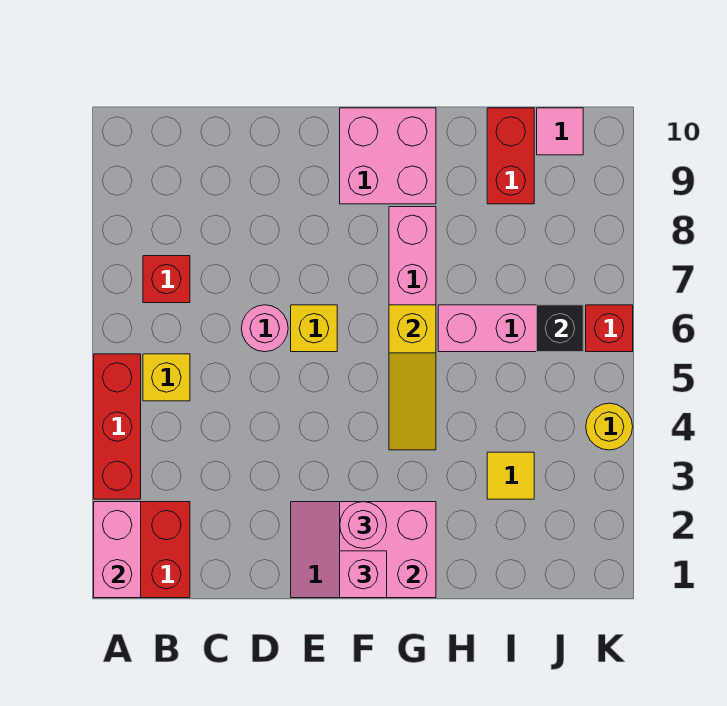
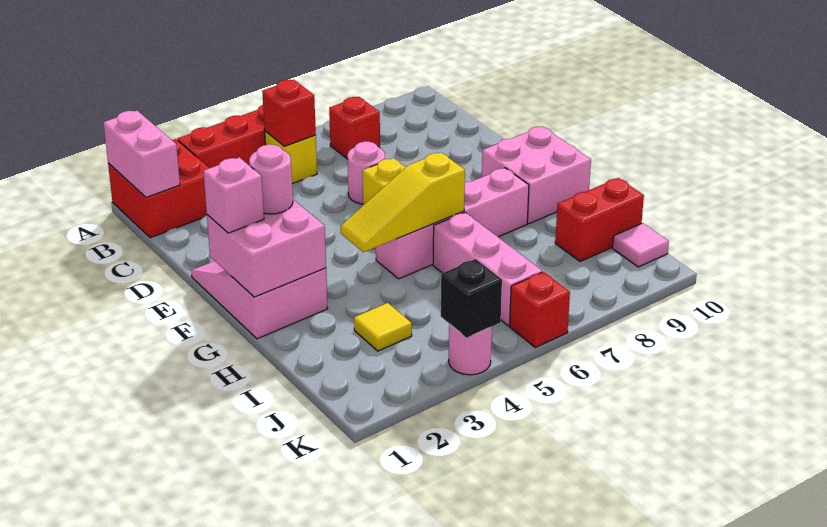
pink 1x2 brick [94,502,141,598] -> pink 1x2 brick turned to [103,111,180,198]
none -> red 1x1 brick [262,80,316,147]
black 1x1 brick [537,305,583,352] -> black 1x1 brick moved to [441,259,502,338]
yellow 1x1 round brick [586,403,633,450] -> pink 1x1 round brick [449,324,492,375]

